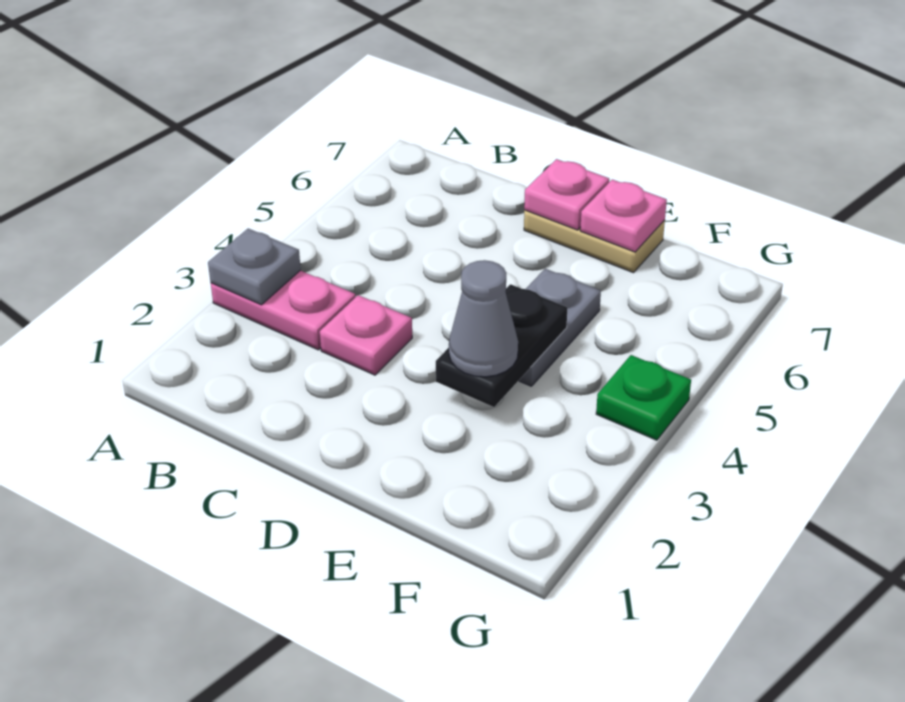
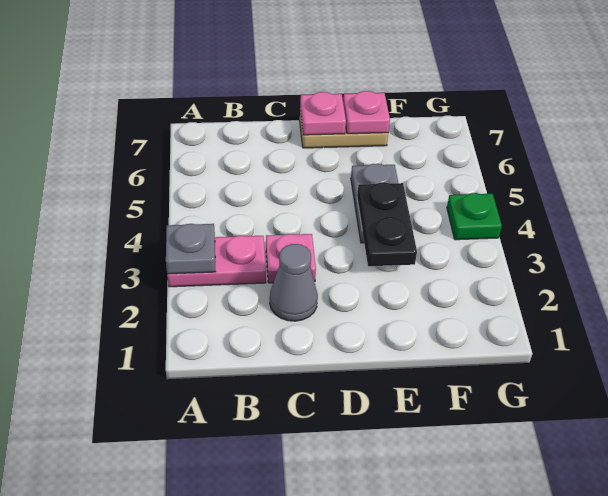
grey 1x1 cone [449,260,518,377] -> grey 1x1 cone moved to [270,244,318,321]

